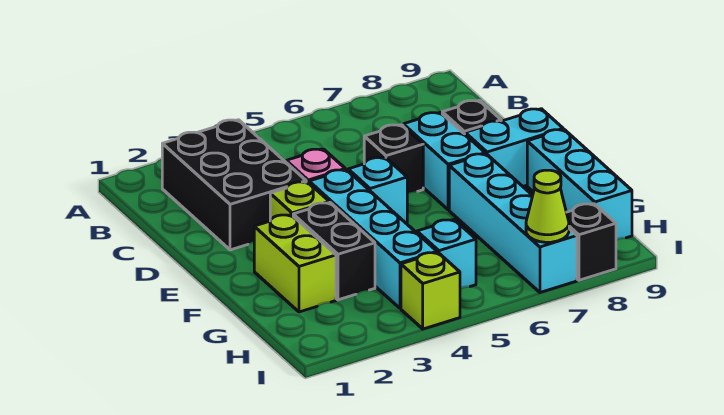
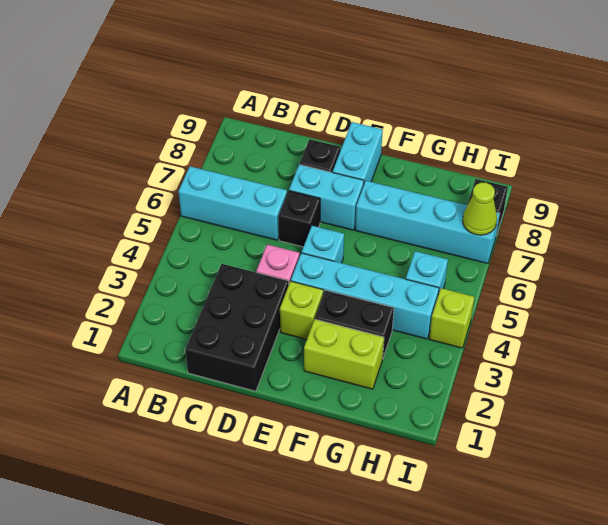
black 2x3 brick [162,120,306,250] -> black 2x3 brick turned to [185,264,289,391]
cyan 1x3 brick [527,130,632,240] -> cyan 1x3 brick moved to [178,166,287,240]

